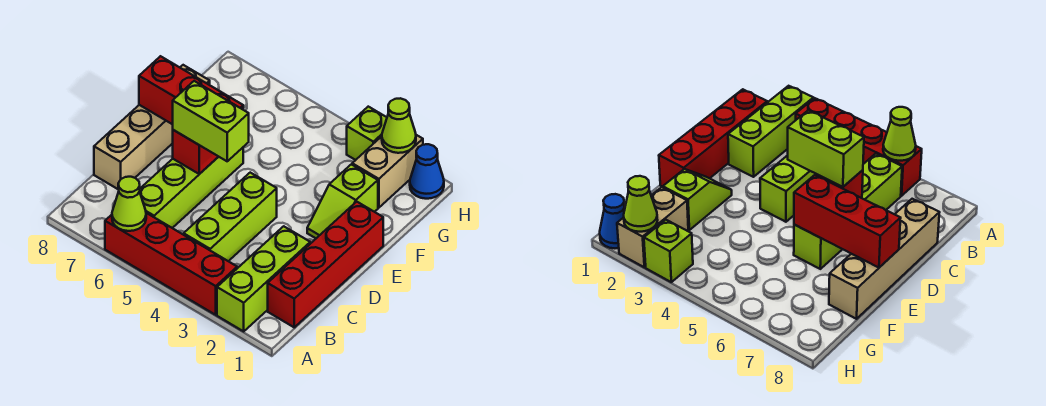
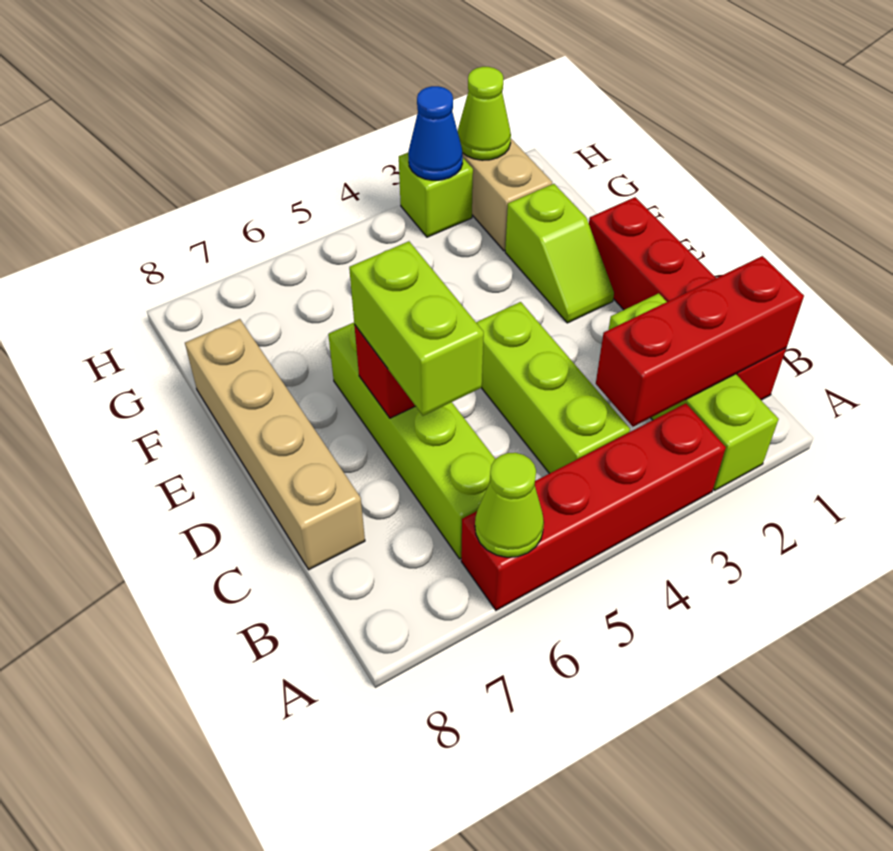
lime 1x2 brick [173,81,249,161] -> lime 1x2 brick turned to [349,241,484,416]
red 1x3 brick [139,56,243,124] -> red 1x3 brick moved to [596,256,804,427]
blue 1x1 cone [410,144,444,199] -> blue 1x1 cone moved to [408,86,463,180]

